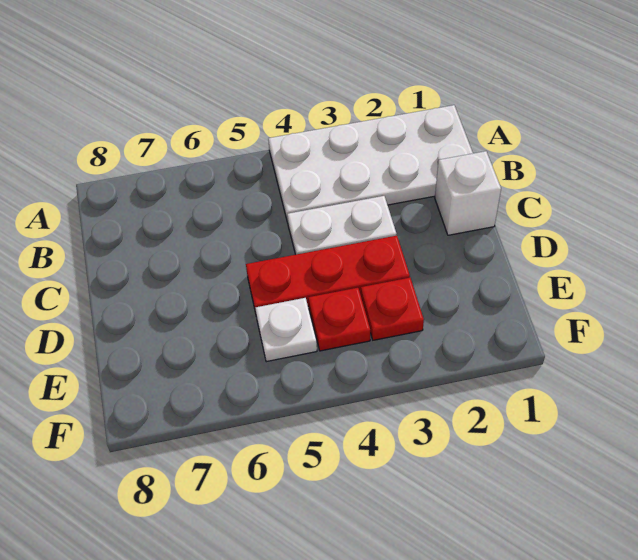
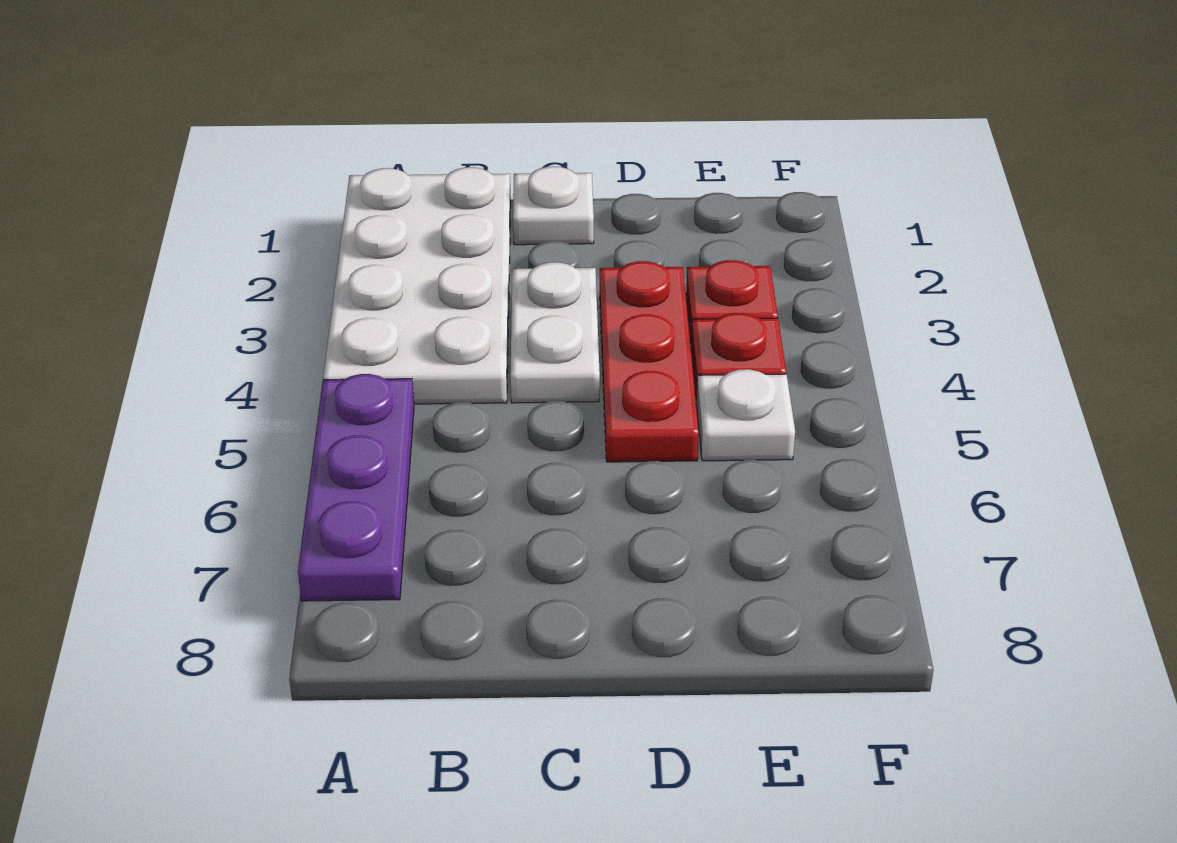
none -> purple 1x3 plate [298,374,414,601]
white 1x1 brick [435,151,501,235] -> white 1x1 plate [513,167,594,245]

